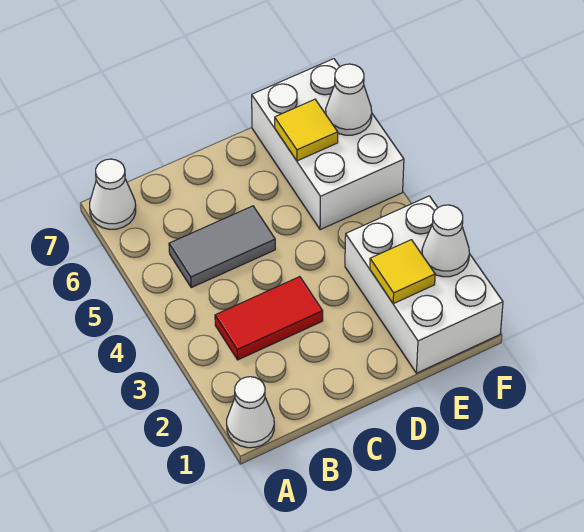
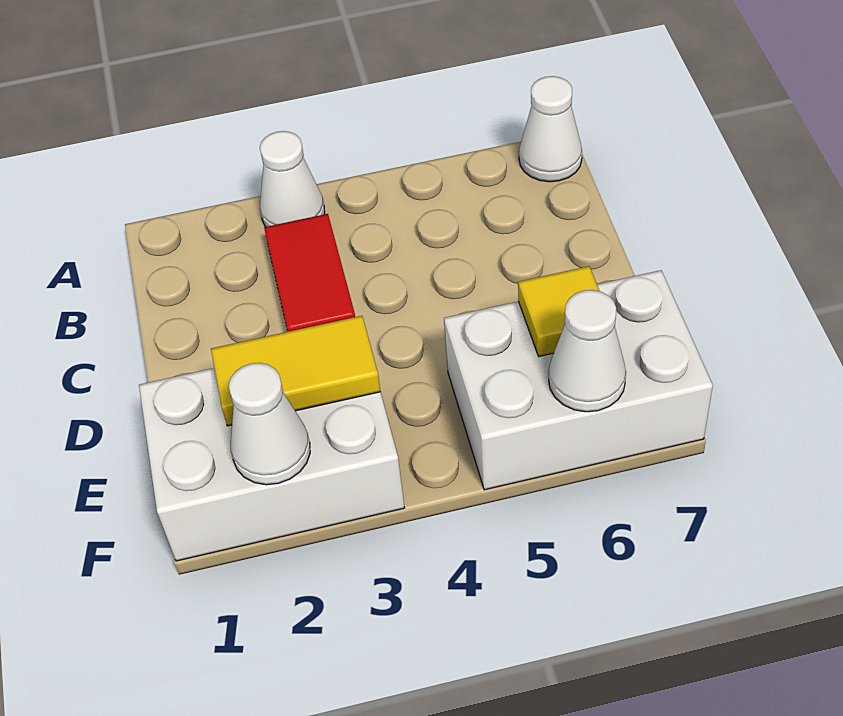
white 1x1 cone [227,377,274,448] -> white 1x1 cone moved to [260,131,325,227]
grey 1x2 tile [169,206,275,287] -> none
yellow 1x1 tile [370,240,435,304] -> yellow 1x2 tile [211,316,381,426]

